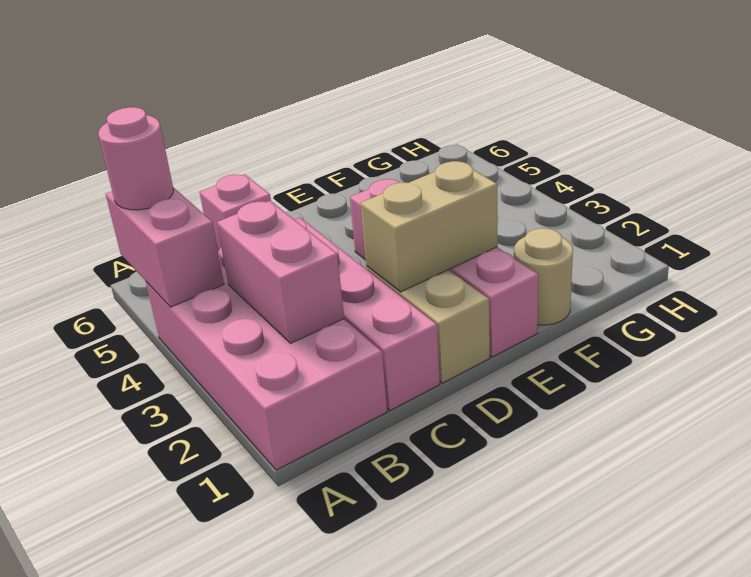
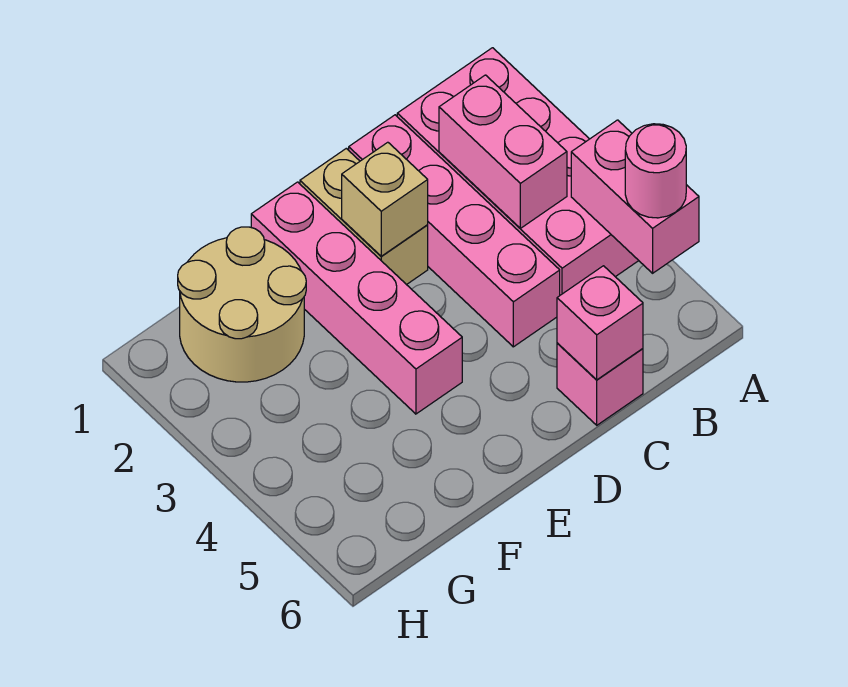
none -> pink 1x1 brick [557,266,643,380]
tan 1x2 brick [361,161,498,292] -> tan 1x1 brick [342,142,428,256]
tan 1x1 round brick [514,228,573,325] -> tan 2x2 round brick [178,227,306,382]

